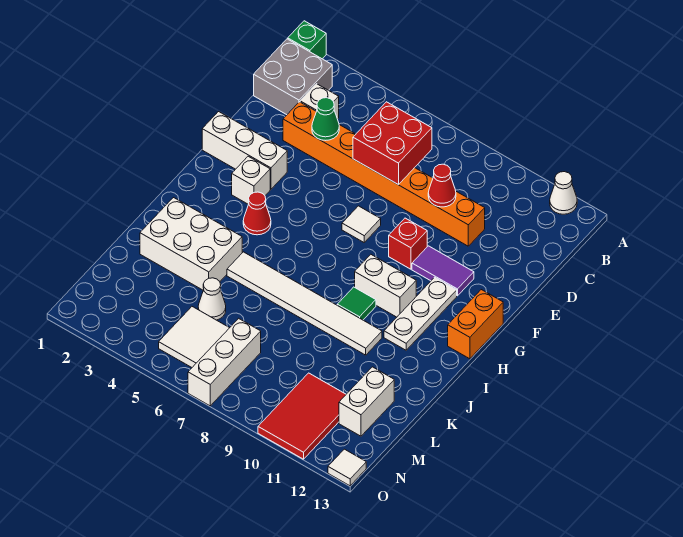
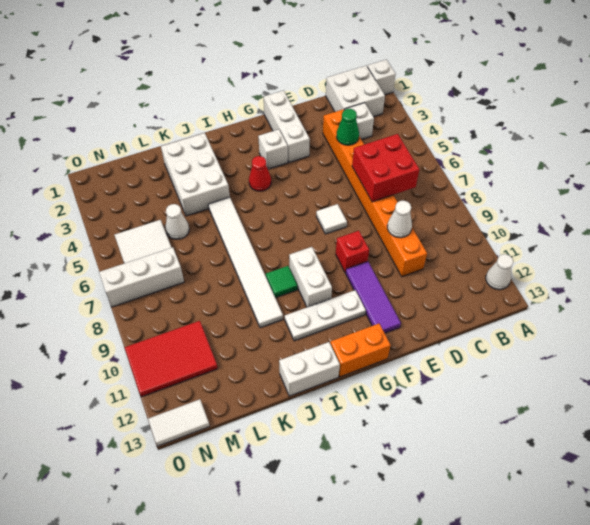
green 1x1 brick [288,21,326,59] -> white 1x1 brick [367,59,396,95]
grey 2x2 brick [254,39,332,115] -> white 2x2 brick [326,66,385,117]
red 1x1 cone [428,164,456,207] -> white 1x1 cone [387,201,412,238]
purple 1x2 tile [412,246,474,296] -> purple 1x3 tile [346,262,401,333]
white 1x2 brick [339,367,394,436] -> white 1x2 brick moved to [279,342,340,396]
white 1x1 tile [328,449,366,486] -> white 1x2 tile [148,399,210,446]

